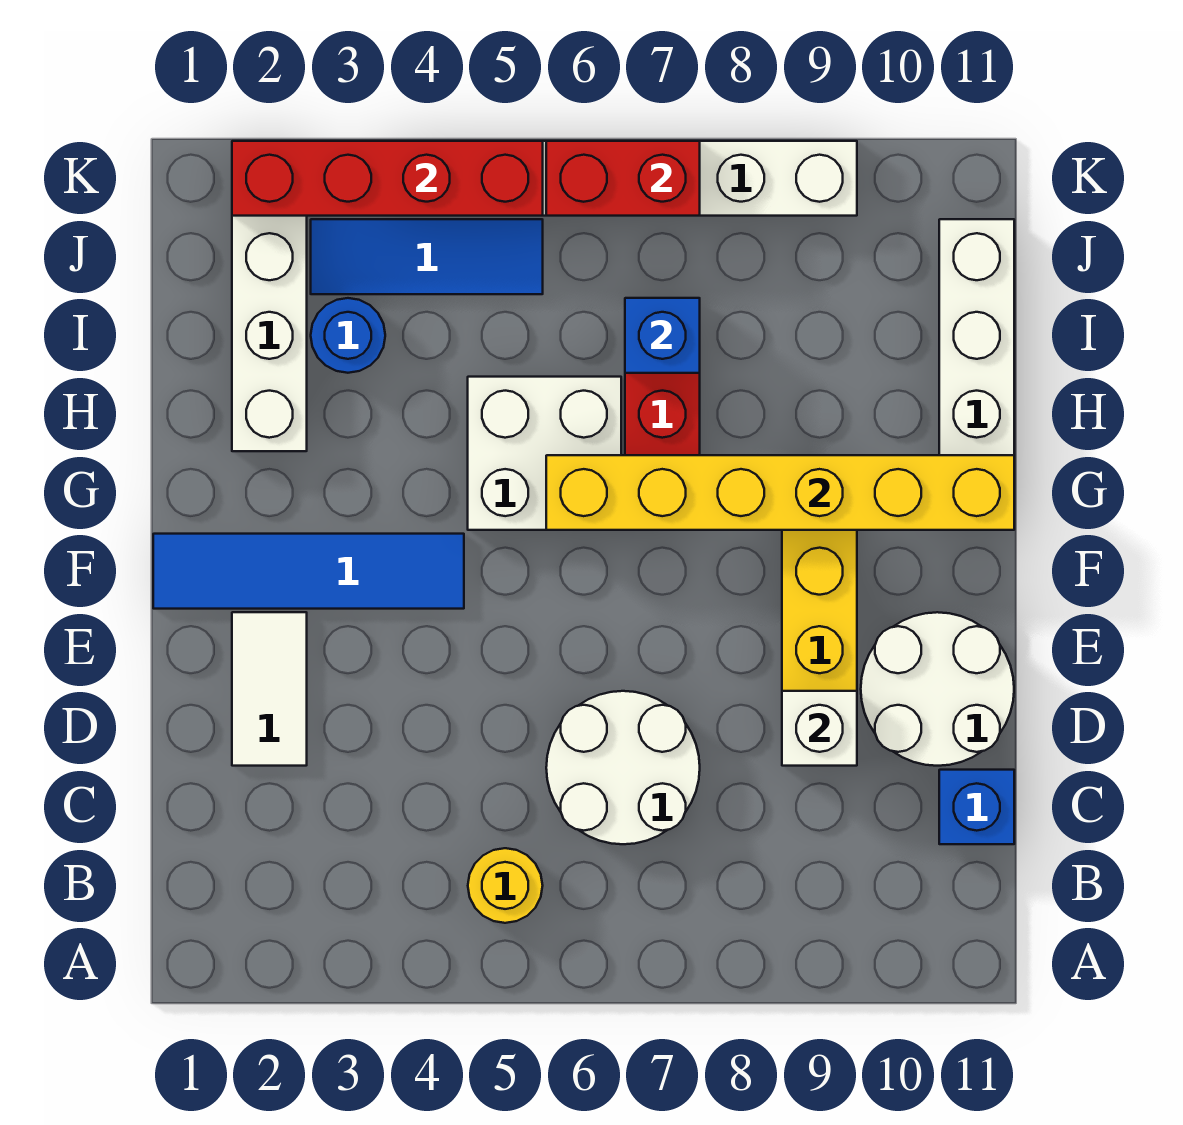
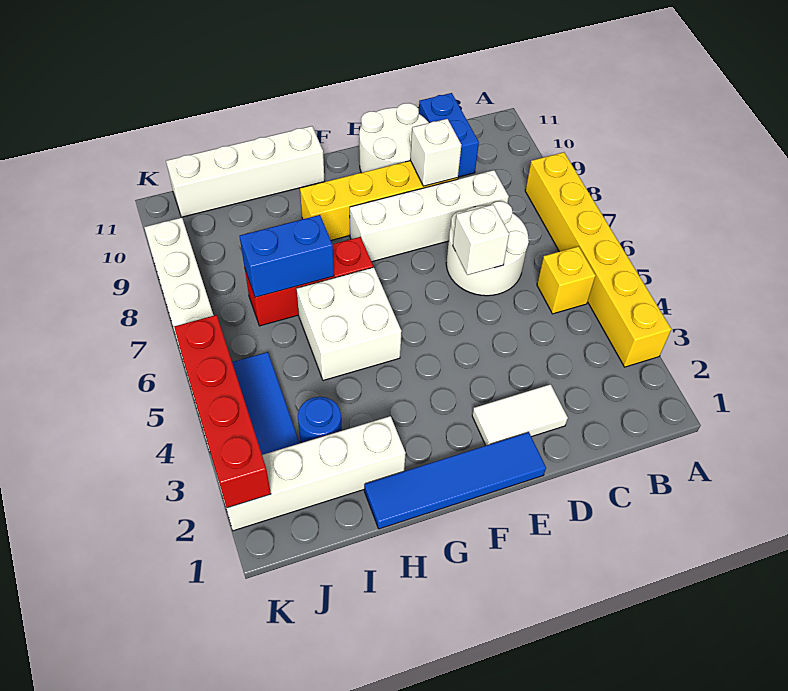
yellow 1x1 round brick [468,848,543,923] -> yellow 1x1 brick [537,246,596,314]
none -> white 1x4 brick [350,170,509,262]
blue 1x1 brick [939,770,1014,844] -> blue 1x2 brick [419,93,479,177]
none -> white 1x1 brick [453,205,509,275]
blue 1x4 tile [153,534,464,609] -> blue 1x4 tile turned to [364,432,546,529]
yellow 1x6 brick [546,455,1014,530] -> yellow 1x6 brick moved to [525,152,671,367]
blue 1x1 brick [625,298,700,373] -> blue 1x2 brick [240,215,334,297]
red 1x2 brick [546,141,700,216] -> none

